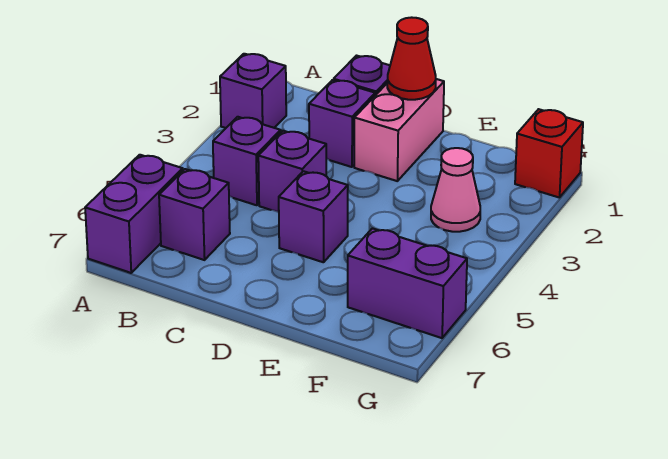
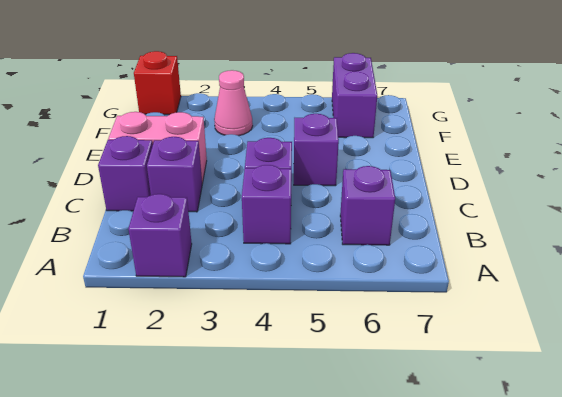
purple 1x2 brick [85,155,183,273] -> none
red 1x1 cone [387,17,436,100] -> none

